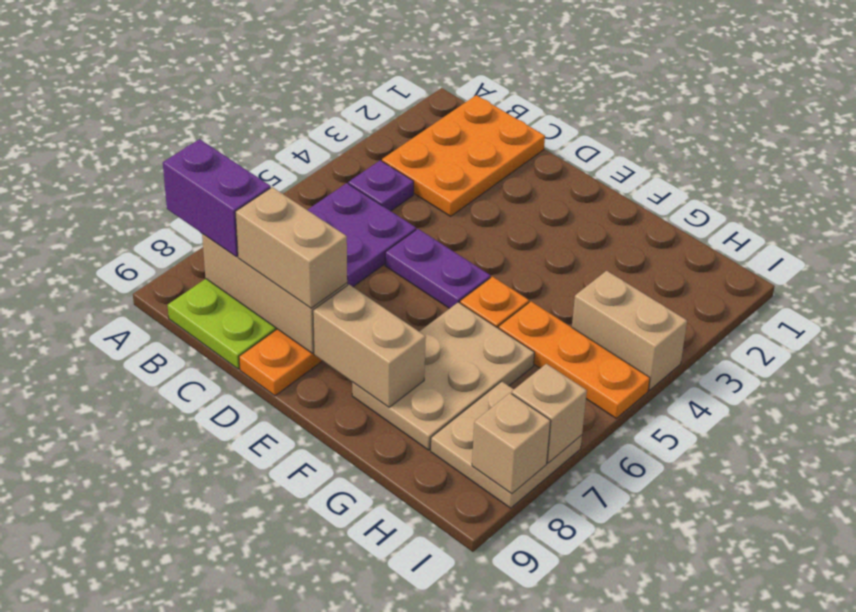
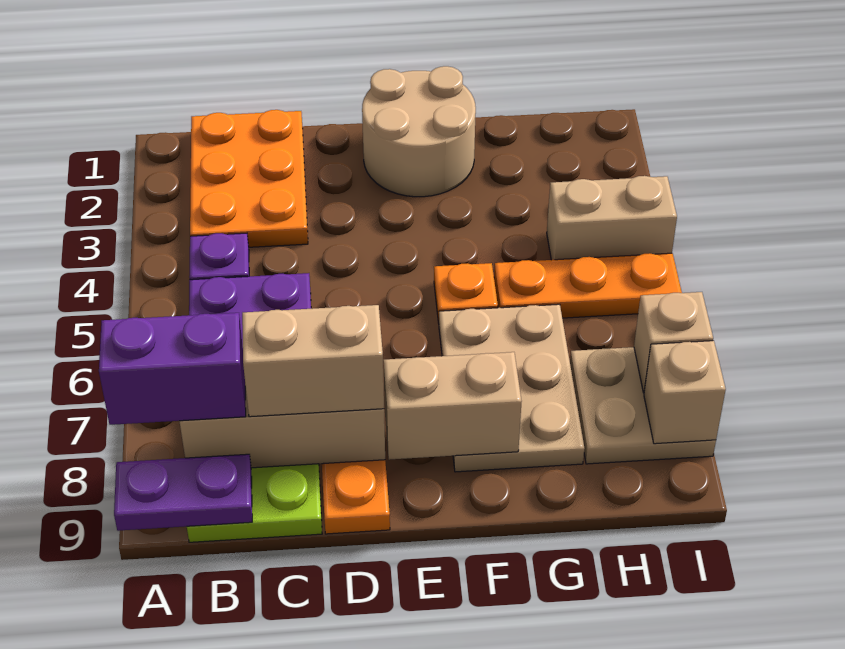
purple 1x2 plate [385,229,491,309] -> purple 1x2 plate moved to [114,454,252,531]
none -> tan 2x2 round brick [362,66,476,197]

